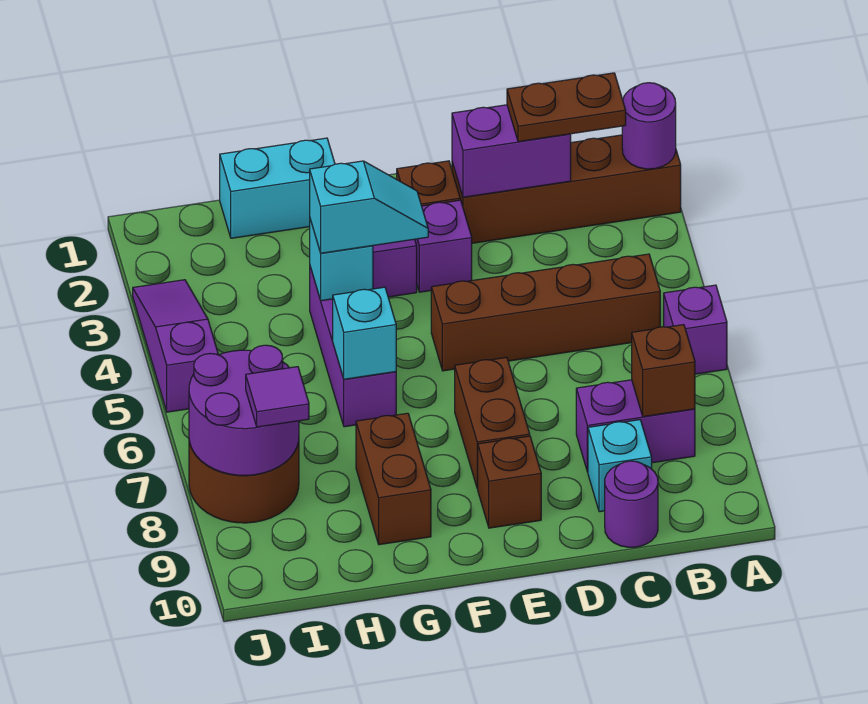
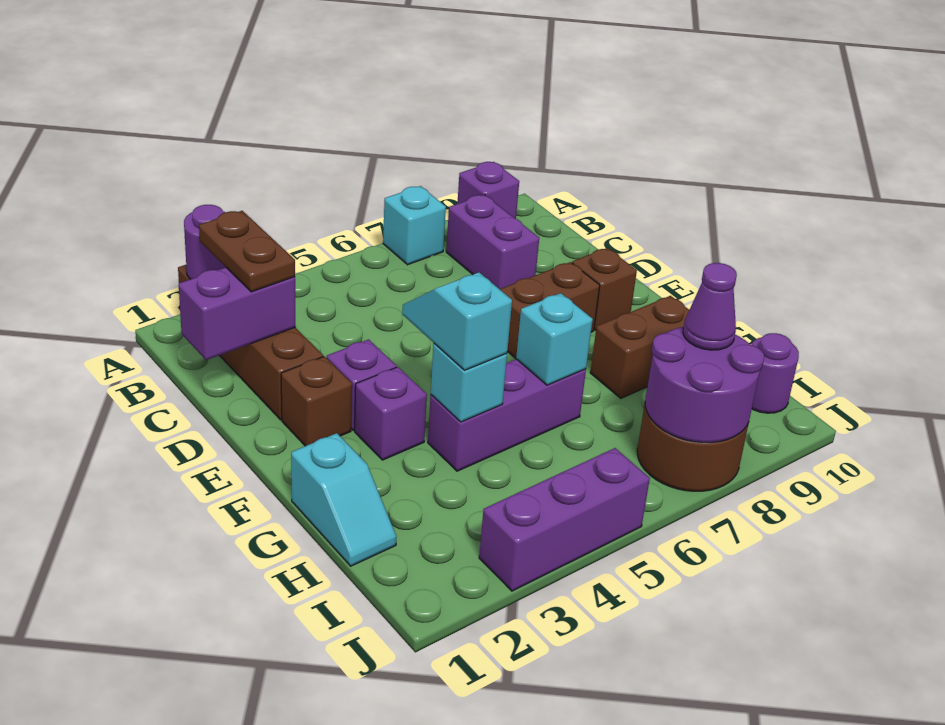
purple 1x1 brick [664,285,727,374] -> purple 1x1 brick moved to [457,162,519,219]
brown 1x4 brick [431,254,660,371] -> none
brown 1x1 brick [632,325,695,417] -> none
purple 1x2 brick [452,105,571,197] -> purple 1x2 brick turned to [179,267,296,360]
cyan 1x1 brick [588,420,652,512] -> cyan 1x1 brick moved to [383,186,446,265]
purple 1x1 round brick [605,461,658,547] -> purple 1x1 round brick moved to [751,333,799,413]
cyan 1x2 brick [220,138,335,238] -> cyan 1x2 slope [291,433,396,566]
purple 1x1 tile [246,367,309,427] -> purple 1x1 cone [683,263,737,350]
purple 1x3 slope [133,280,218,412] -> purple 1x3 brick [479,448,650,591]

